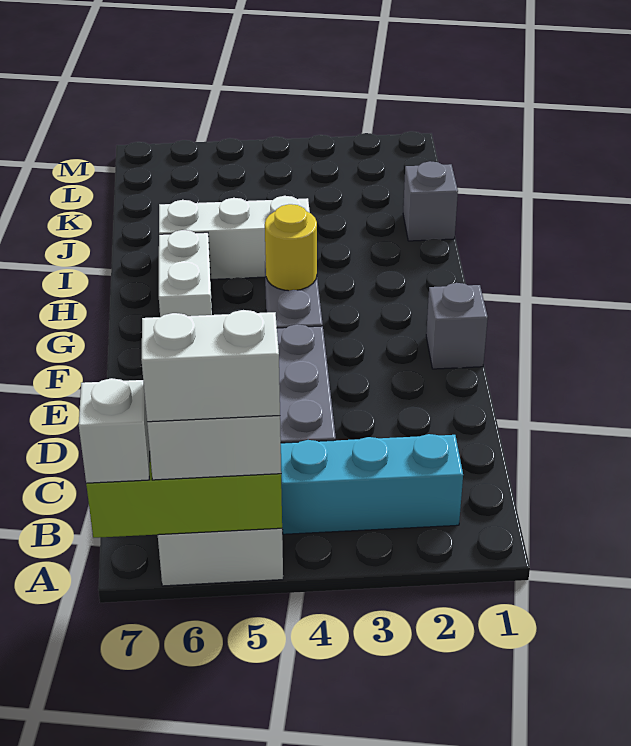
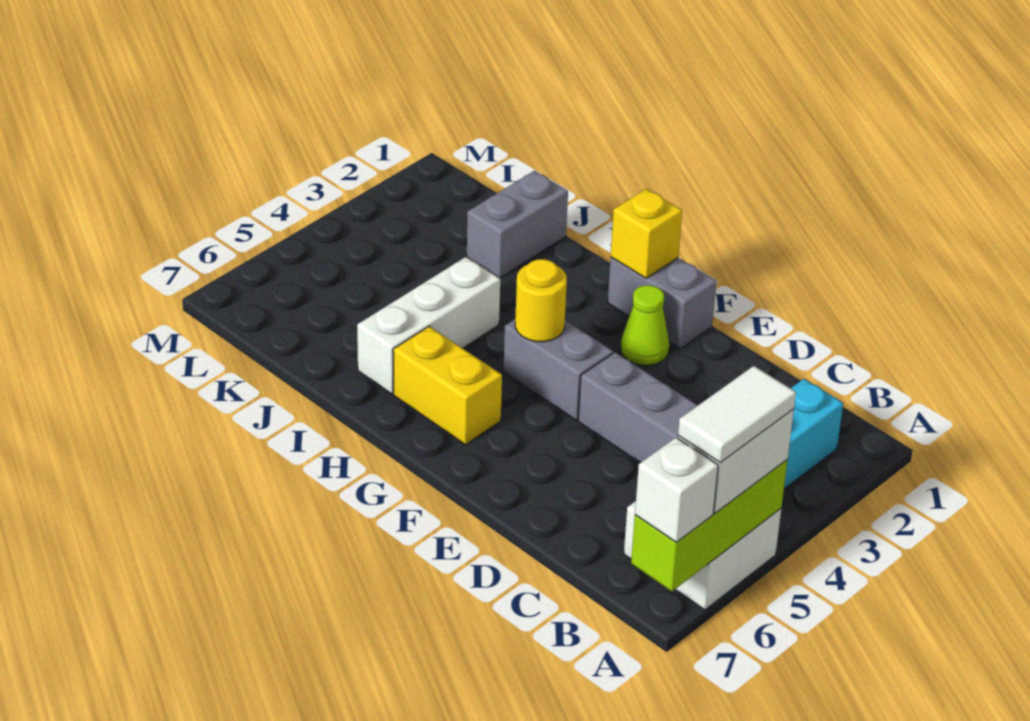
white 1x2 brick [141,310,280,422] -> white 1x2 tile [678,366,796,463]
grey 1x1 brick [426,283,488,369] -> grey 1x2 brick [608,257,716,348]
none -> lime 1x1 cone [621,285,669,365]
none -> yellow 1x1 brick [611,189,682,278]
white 1x2 brick [159,230,212,317] -> yellow 1x2 brick [393,326,502,445]
grey 1x1 brick [403,161,458,241] -> grey 1x2 brick [467,171,568,278]

